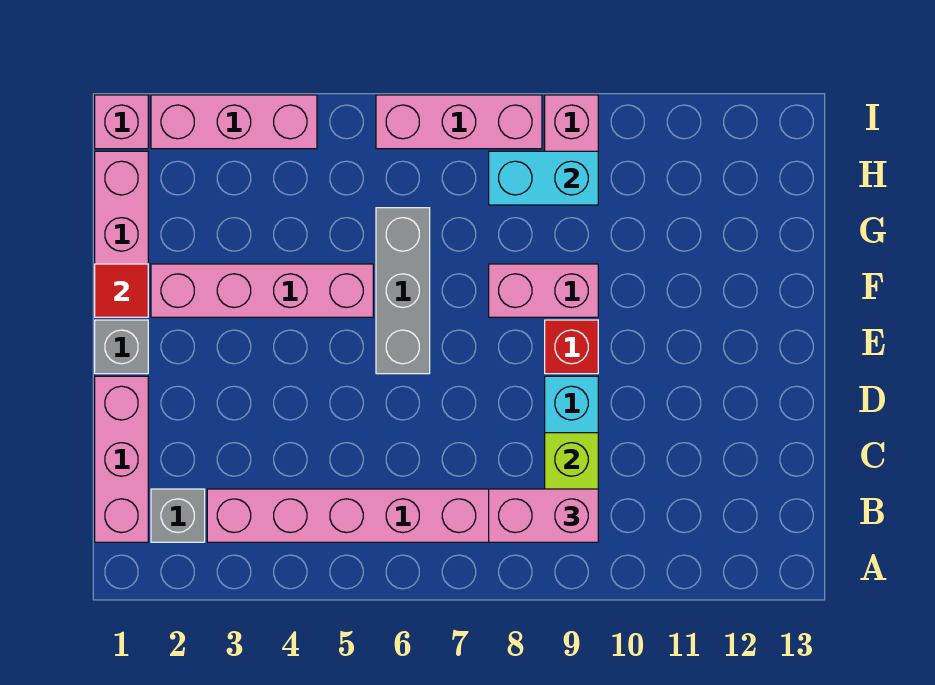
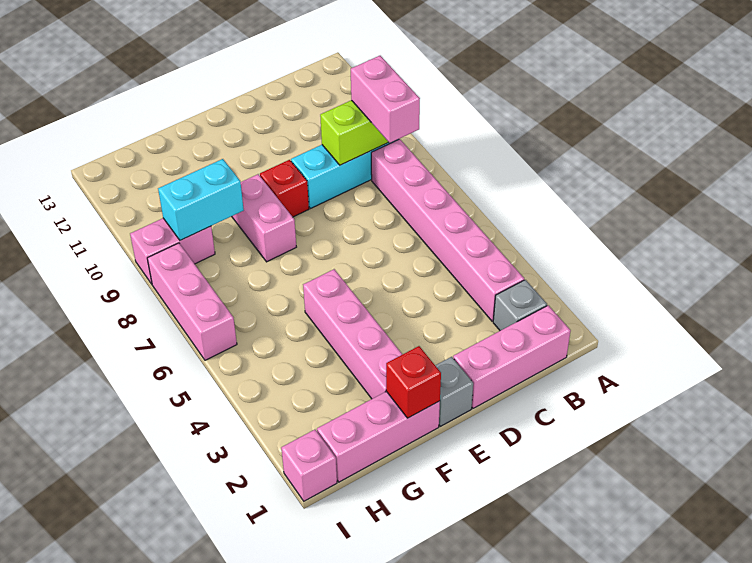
grey 1x3 brick [376,208,430,374] -> none
red 1x1 tile [95,264,148,317] -> red 1x1 brick [386,346,441,418]
cyan 1x2 brick [489,151,598,205] -> cyan 1x2 brick turned to [158,159,244,240]
pink 1x3 brick [151,95,317,149] -> none

